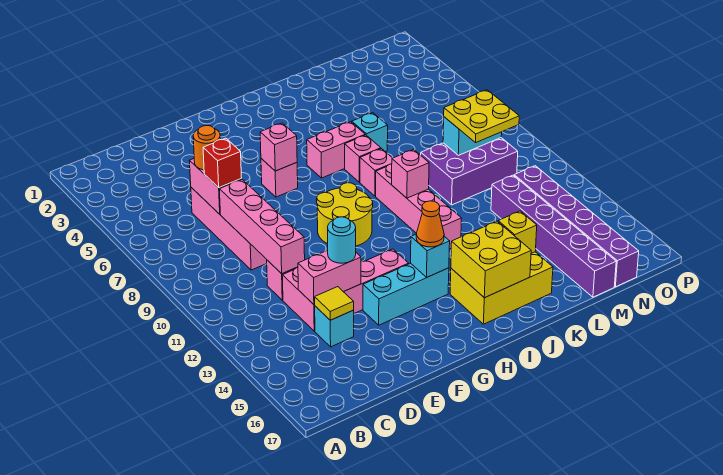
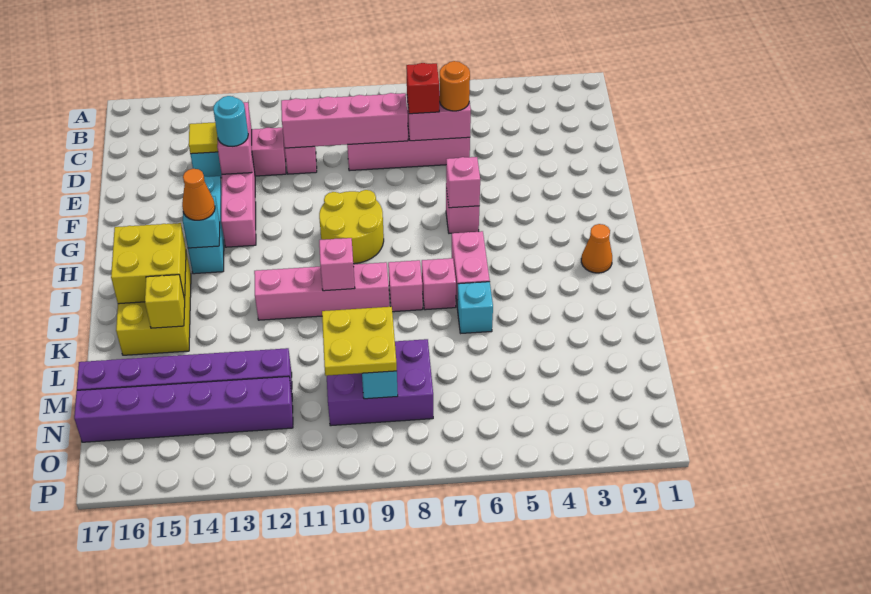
none -> orange 1x1 cone [581,224,612,273]
purple 2x3 brick [421,138,518,205] -> purple 2x3 brick turned to [327,339,433,426]

